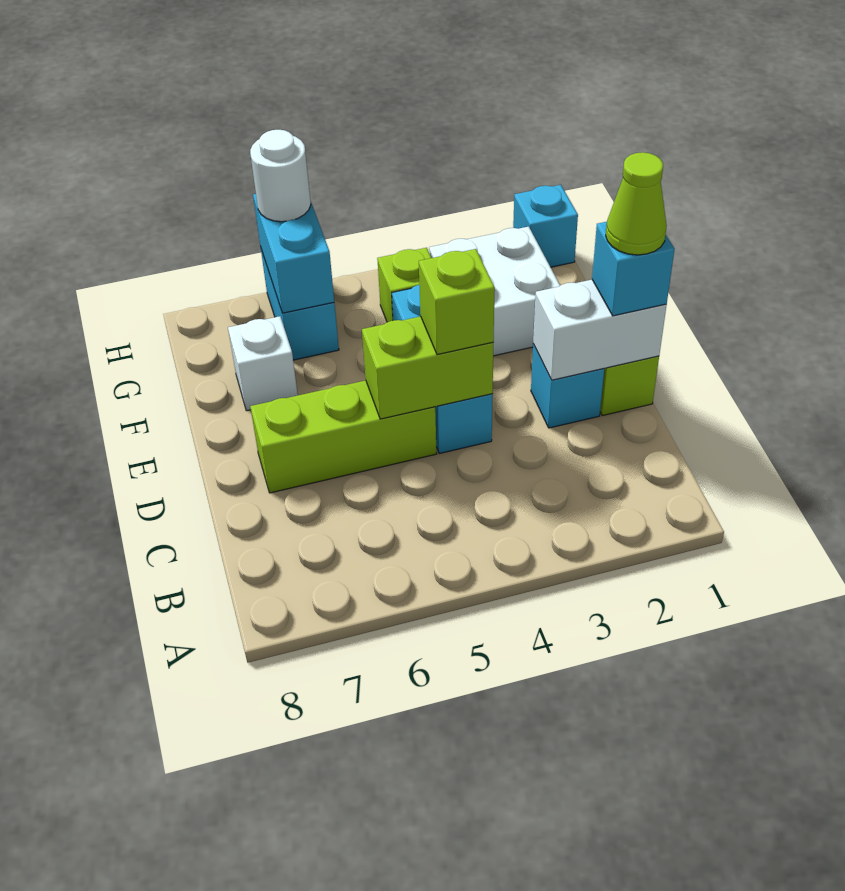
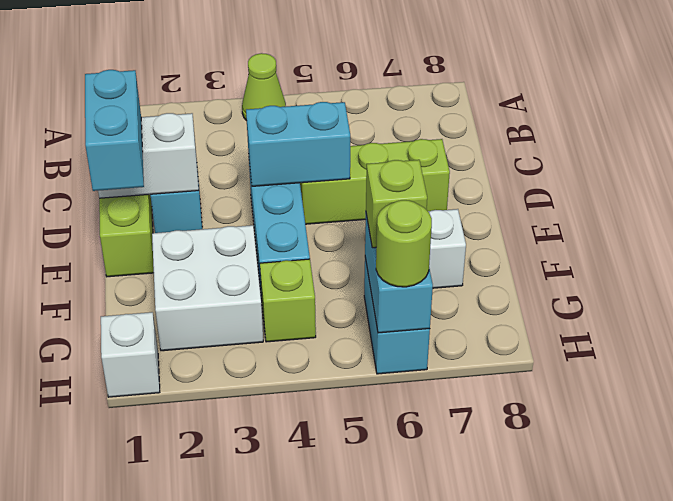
cyan 1x1 brick [592,222,675,316] -> cyan 1x2 brick [85,70,144,191]
lime 1x1 cone [606,152,667,255] -> lime 1x1 cone moved to [242,53,286,121]
lime 1x2 brick [362,316,493,419] -> cyan 1x2 brick [246,102,350,186]
lime 1x1 brick [419,249,495,355] -> lime 1x1 brick moved to [366,160,427,248]
cyan 1x1 brick [513,185,578,267] -> white 1x1 brick [101,312,160,397]
white 1x1 round brick [250,130,311,222] -> lime 1x1 round brick [376,200,432,287]

